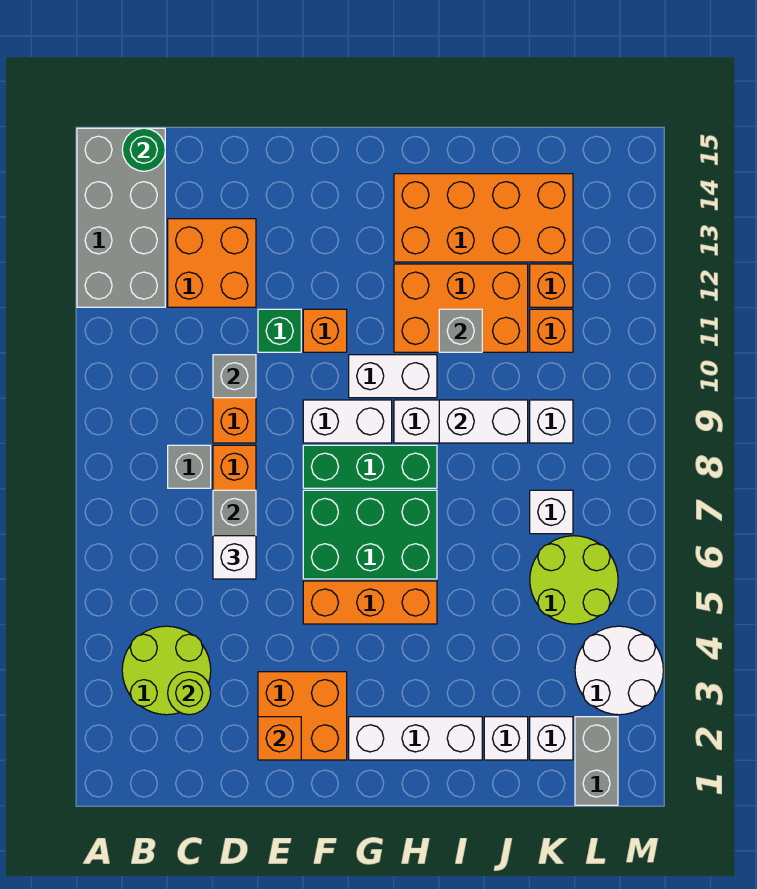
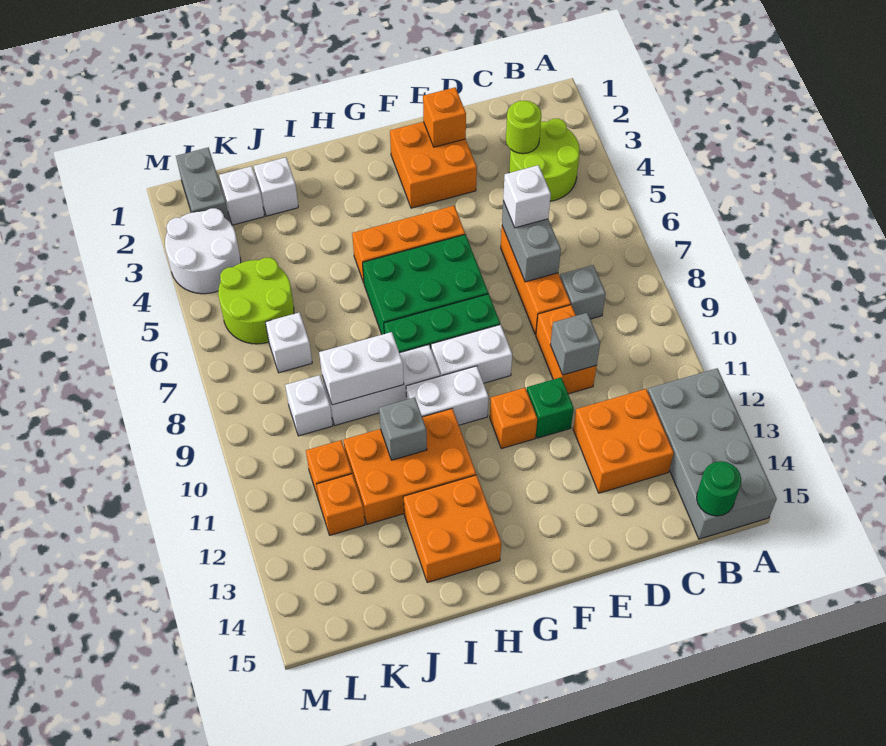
white 1x3 brick [349,717,482,760] -> none
orange 2x4 brick [394,174,573,262] -> orange 2x2 brick [403,475,501,583]

